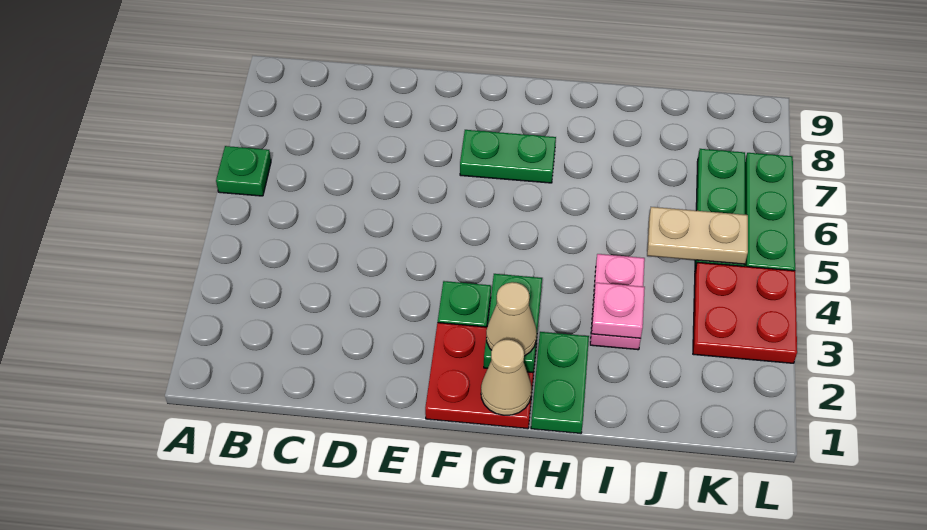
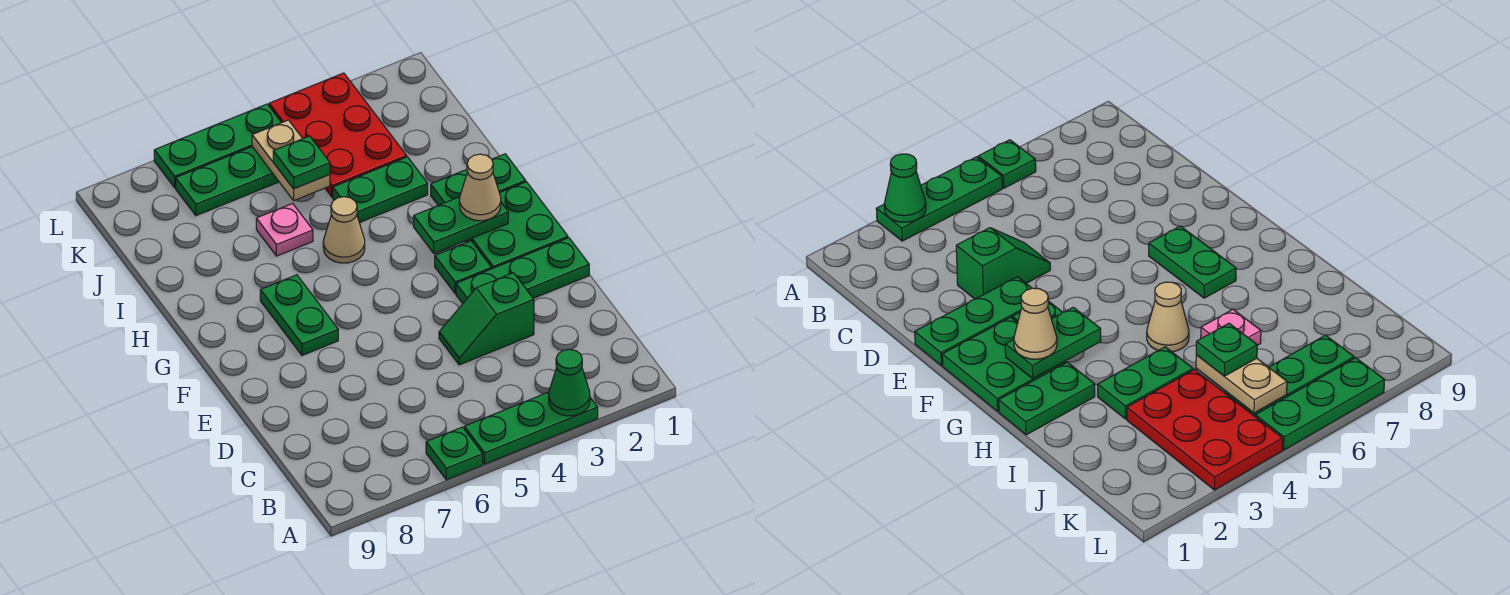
none -> green 1x3 plate [464,392,598,464]
none -> green 1x1 cone [549,349,590,416]
none -> green 1x2 slope [439,273,534,365]
none -> green 1x3 plate [456,238,589,304]
red 2x2 plate [425,323,537,429] -> green 2x2 plate [465,182,568,269]
tan 1x1 cone [481,340,532,415] -> tan 1x1 cone moved to [323,197,365,263]
pink 1x2 plate [590,254,645,350] -> green 1x2 plate [333,157,428,223]
pink 1x1 plate [592,283,645,339] -> pink 1x1 plate moved to [256,203,313,256]
none -> green 1x1 plate [273,136,330,189]
red 2x2 plate [693,262,797,363] -> red 2x3 plate [269,73,407,197]

